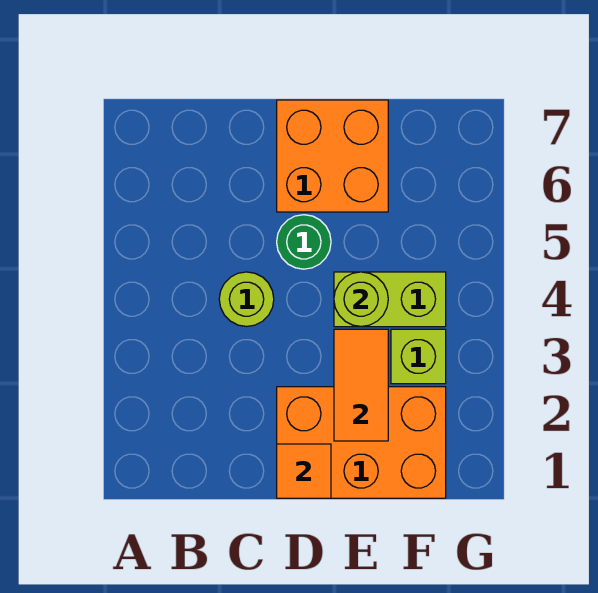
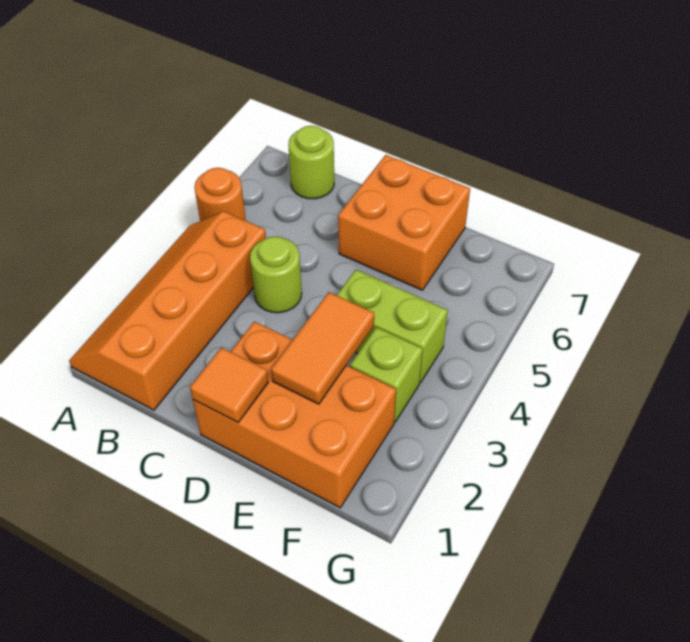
none -> orange 2x4 slope [69,211,266,410]
none -> orange 1x1 round brick [194,168,246,221]
green 1x1 round brick [277,215,331,269] -> none
lime 1x1 round brick [334,272,388,327] -> lime 1x1 round brick moved to [288,126,334,199]

